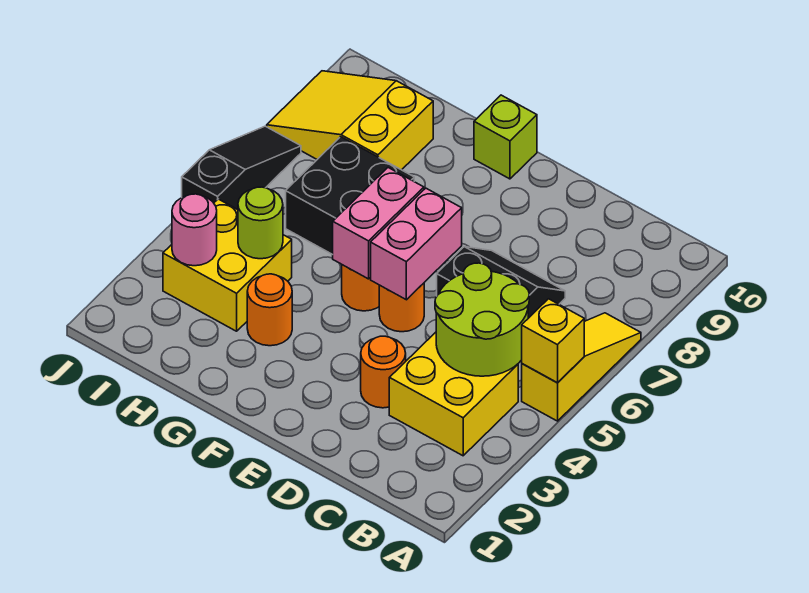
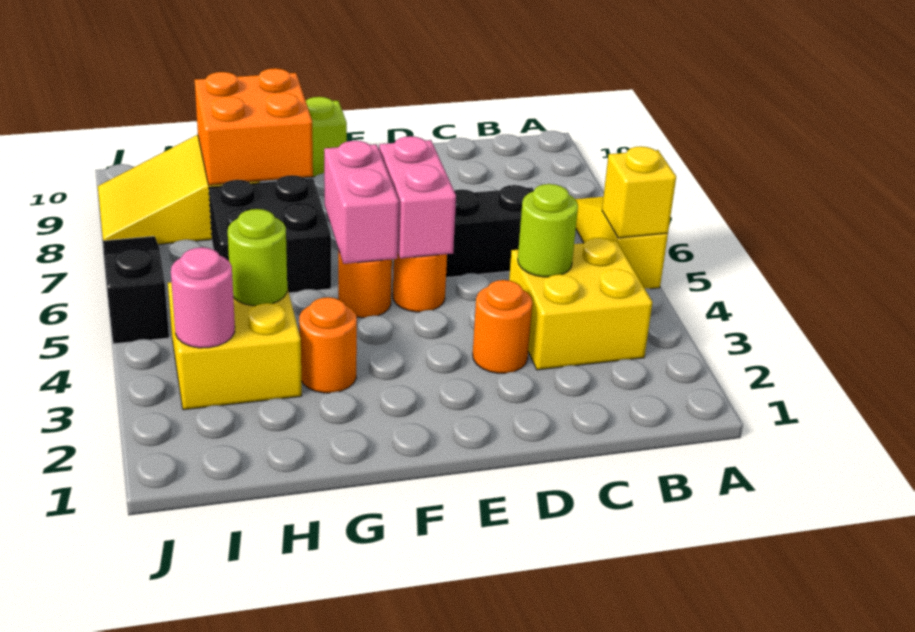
lime 2x2 round brick [435,263,529,376] -> lime 1x1 round brick [518,184,578,277]
none -> orange 2x2 brick [195,68,313,185]

